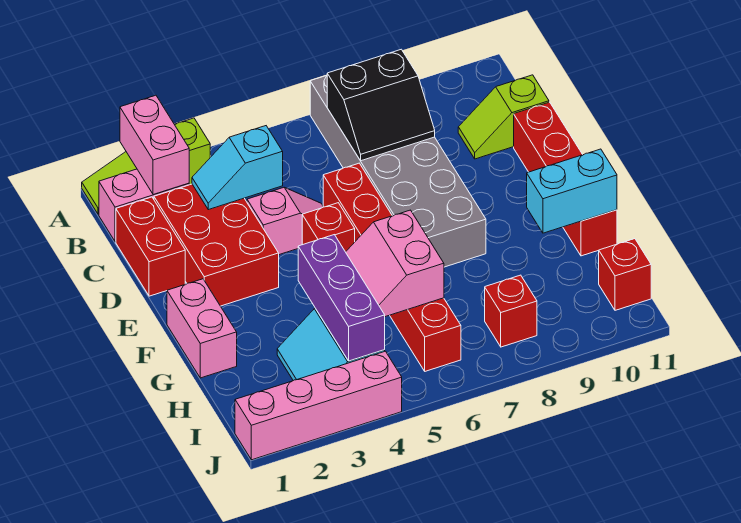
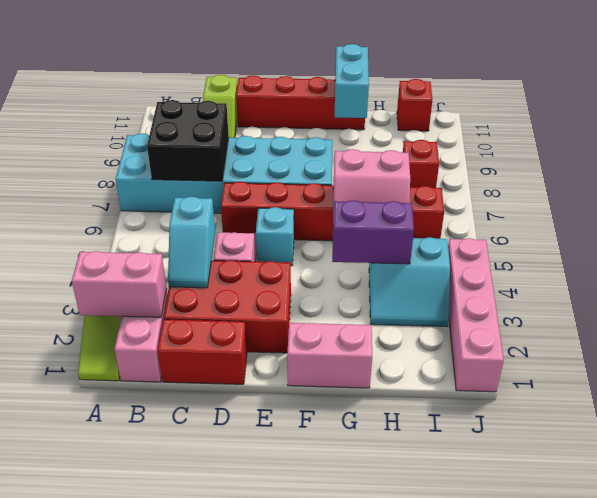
grey 2x6 brick [310,76,486,267] -> cyan 2x6 brick [116,133,333,213]
black 2x2 slope [327,49,435,161] -> black 2x2 brick [147,100,229,181]
red 1x1 brick [302,203,355,252] -> cyan 1x1 brick [256,207,294,266]
purple 1x3 brick [298,235,385,361] -> purple 1x2 brick [332,200,414,264]

